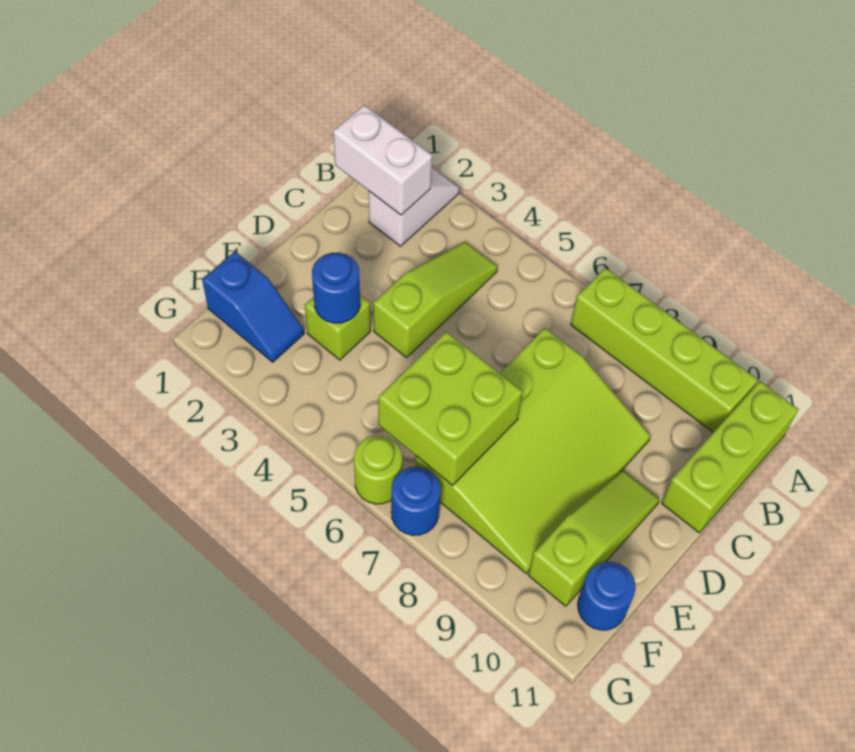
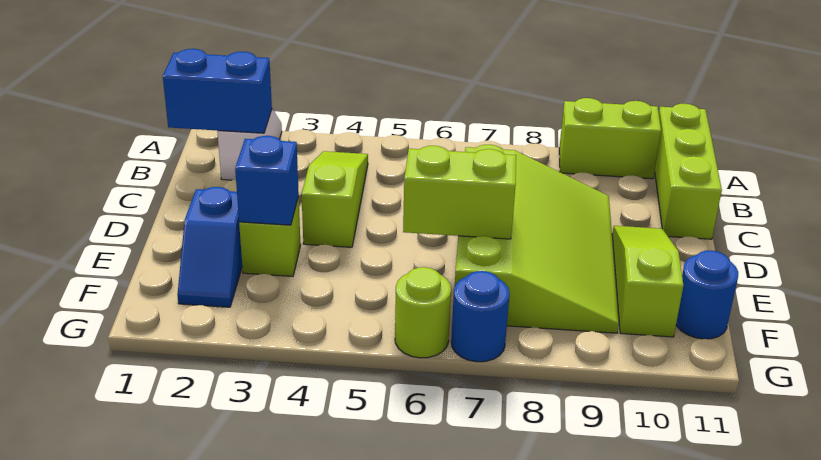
lime 1x4 brick [571,268,758,433] -> lime 1x2 brick [559,98,661,179]
white 1x2 brick [333,105,432,215] -> blue 1x2 brick [163,49,272,133]
blue 1x1 round brick [312,252,360,323] -> blue 1x1 brick [235,136,299,225]
lime 2x2 brick [378,332,522,485] -> lime 1x2 brick [403,146,516,239]
blue 1x2 slope [202,251,304,362] -> blue 1x2 slope turned to [177,187,242,307]

